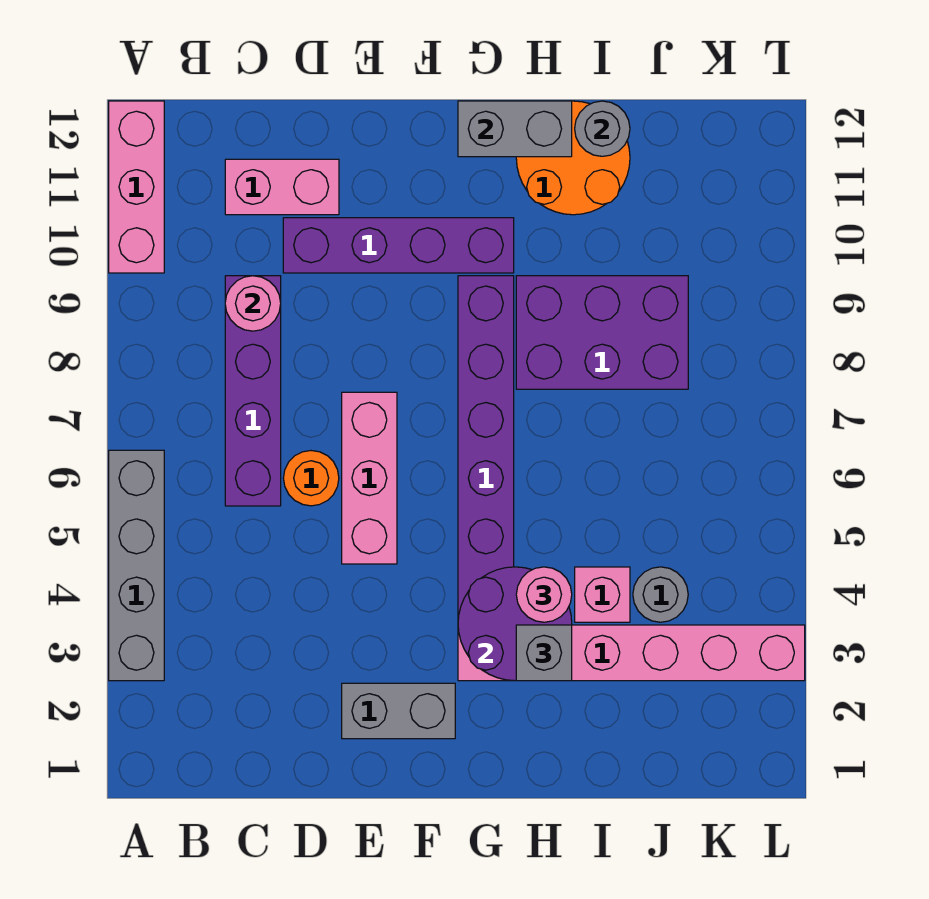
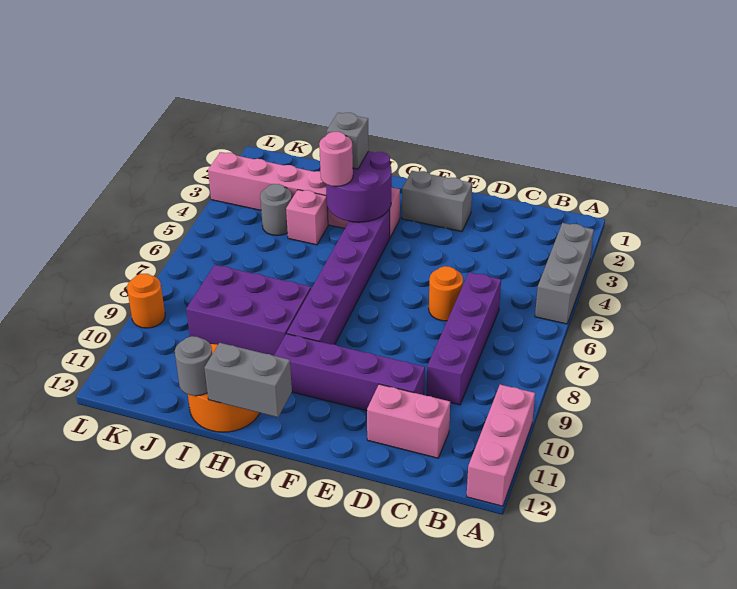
grey 1x4 brick [109,450,164,681] -> grey 1x3 brick [535,223,594,324]
pink 1x1 round brick [225,276,281,331] -> none
pink 1x3 brick [342,392,397,564] -> none
none -> orange 1x1 round brick [127,274,165,328]

